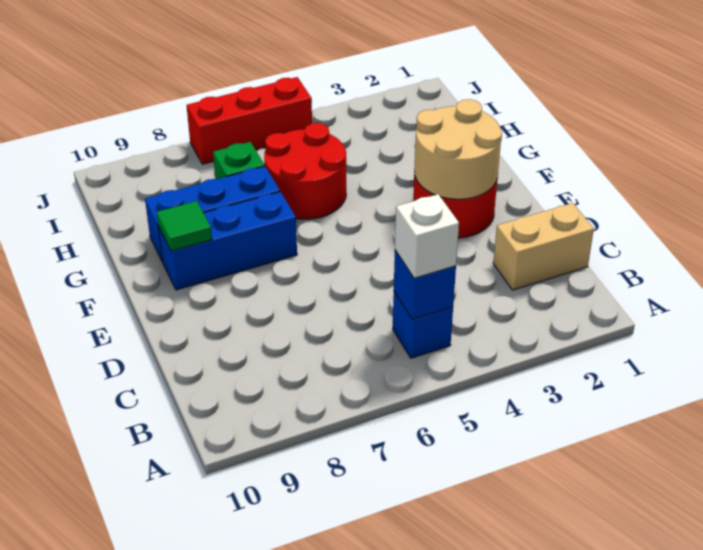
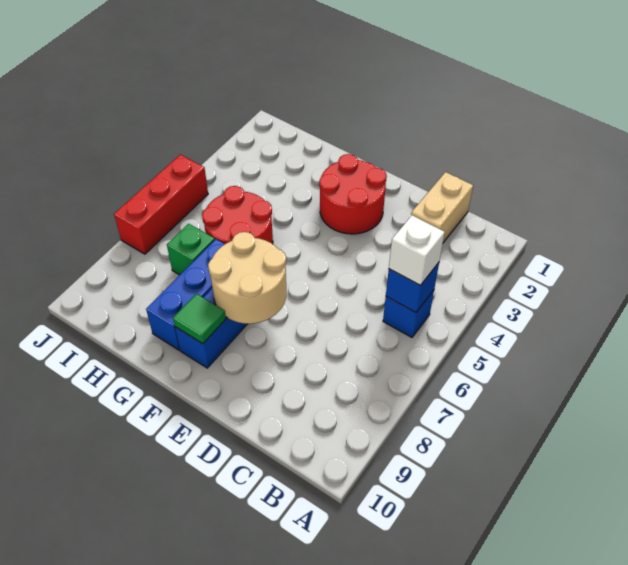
tan 2x2 round brick [414,99,502,199] -> tan 2x2 round brick moved to [208,232,287,324]

